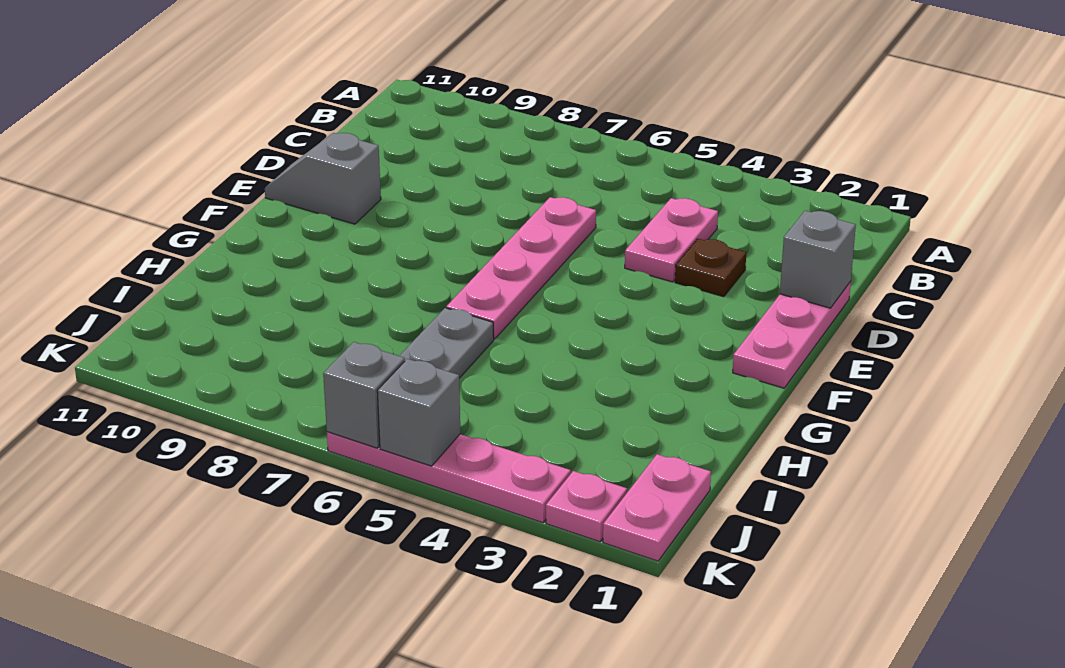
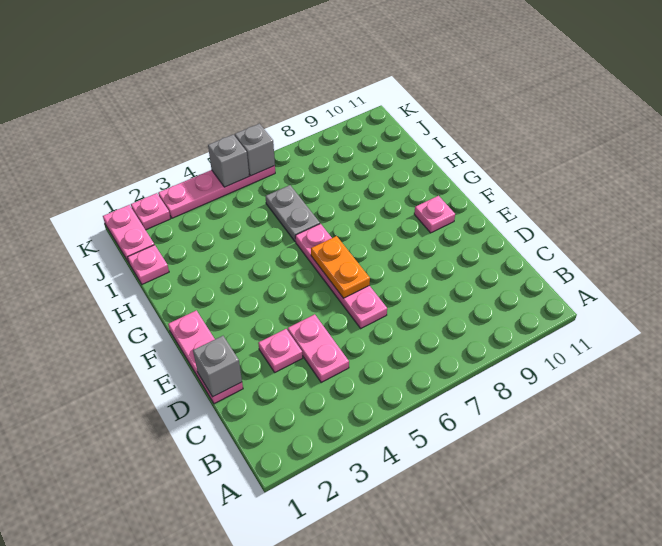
brown 1x1 plate [675,239,746,297] -> pink 1x1 plate [258,329,303,372]
none -> orange 1x2 plate [311,236,370,298]
grey 1x2 slope [265,133,381,224] -> none
none -> pink 1x1 plate [414,196,455,233]
none -> pink 1x1 plate [128,245,169,284]

